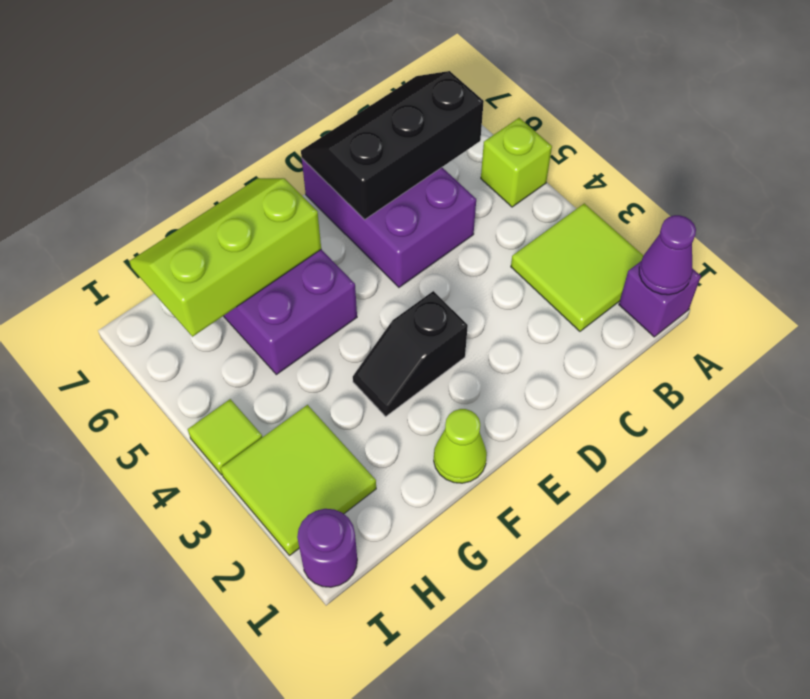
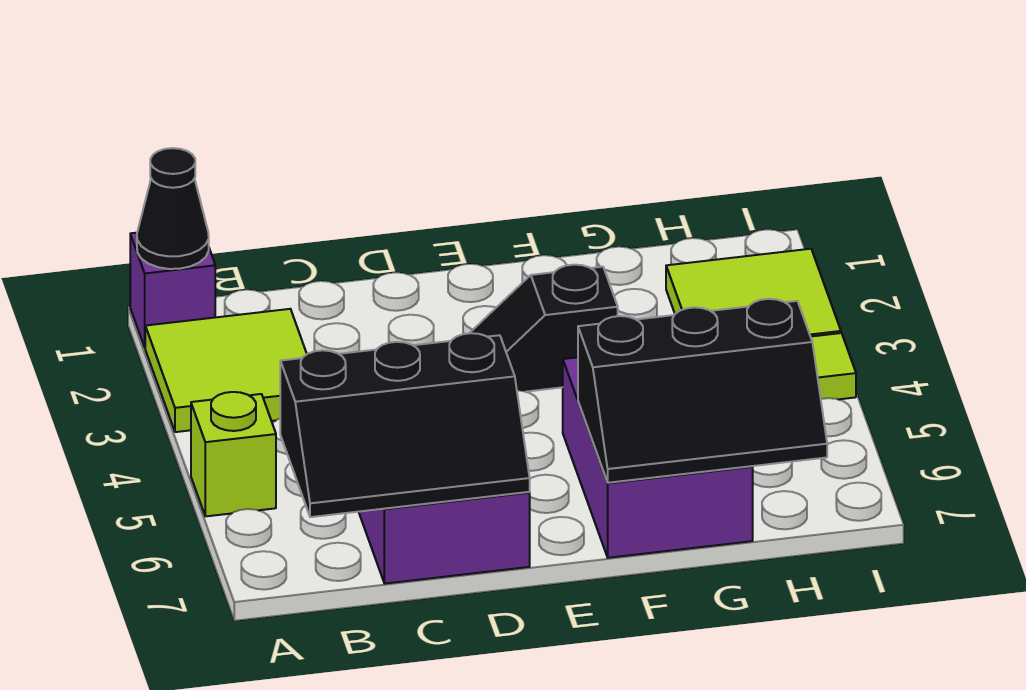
purple 1x1 cone [639,215,696,295] -> black 1x1 cone [137,148,209,269]
black 1x2 slope [353,291,468,416] -> black 1x2 slope turned to [470,265,618,392]
lime 1x1 cone [434,409,487,483] -> none
lime 2x3 slope [129,178,321,337] -> black 2x3 slope [578,299,827,483]
purple 1x1 round brick [297,509,357,587] -> none

